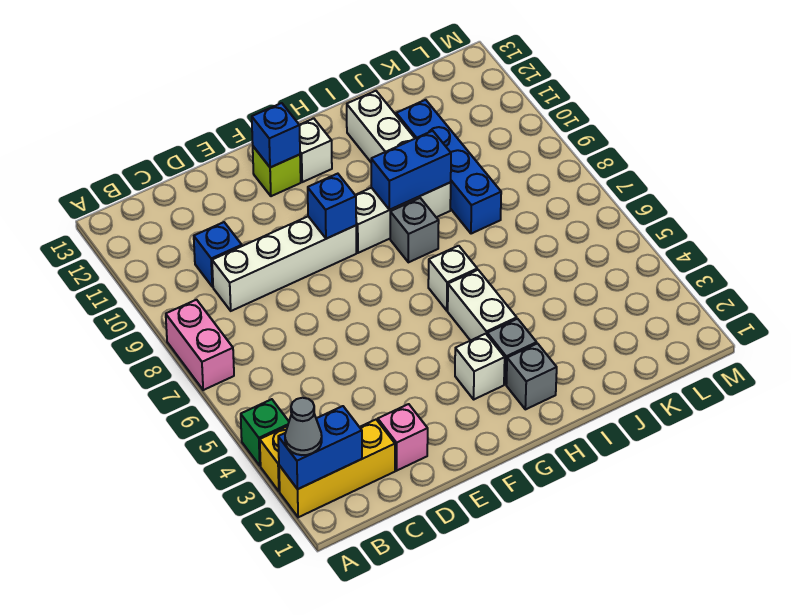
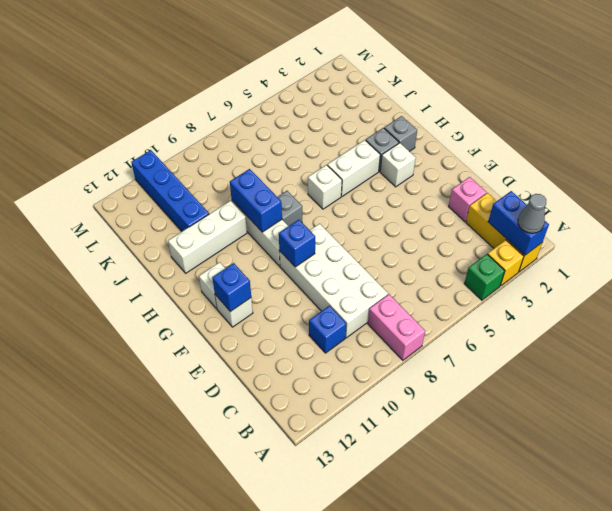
pink 1x2 brick [166,300,234,390] -> pink 1x2 brick turned to [368,294,425,360]
white 1x4 brick [212,217,356,311] -> white 2x4 brick [279,224,388,338]
lime 1x1 brick [253,147,301,196] -> white 1x1 brick [215,295,253,327]
blue 1x4 brick [396,100,501,234] -> blue 1x4 brick turned to [131,150,209,231]

